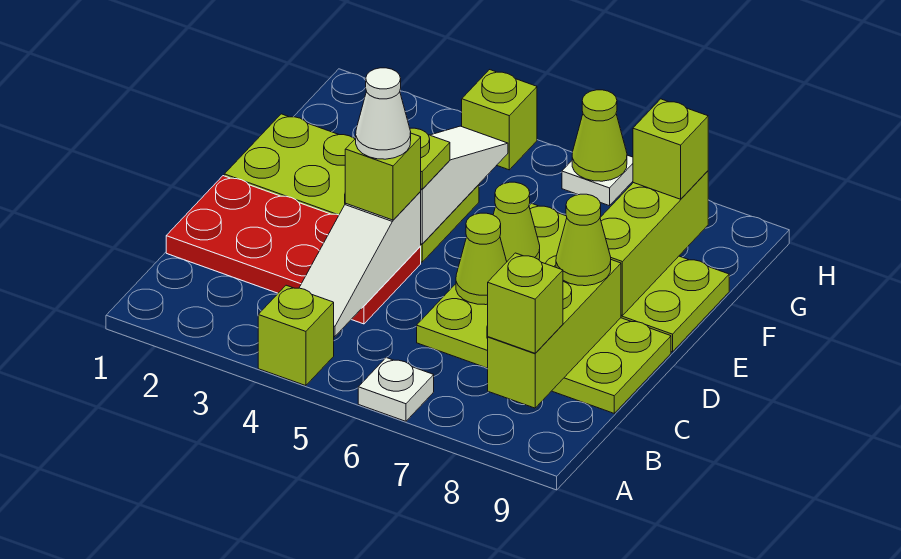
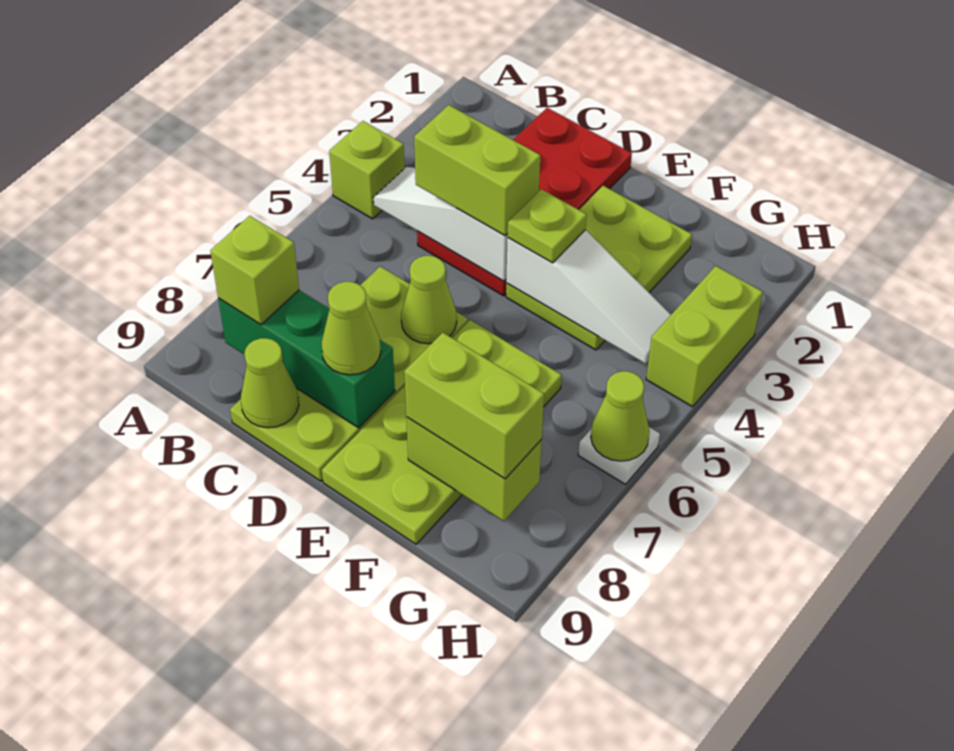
white 1x1 plate [358,358,434,421] -> none
lime 1x3 brick [488,260,621,408] -> green 1x3 brick [218,290,395,428]
lime 1x1 brick [345,133,421,220] -> lime 1x2 brick [414,105,540,236]
white 1x1 cone [356,68,411,159] -> none
lime 2x4 plate [224,114,479,262] -> lime 2x3 plate [506,186,692,350]
lime 1x1 cone [493,182,540,261] -> lime 1x1 cone moved to [241,338,299,428]
lime 1x3 brick [600,171,708,315] -> lime 1x2 brick [406,417,542,521]
lime 1x1 brick [633,99,708,199] -> lime 1x2 brick [404,333,544,479]
lime 1x1 brick [462,70,537,170] -> lime 1x2 brick [646,266,763,407]

